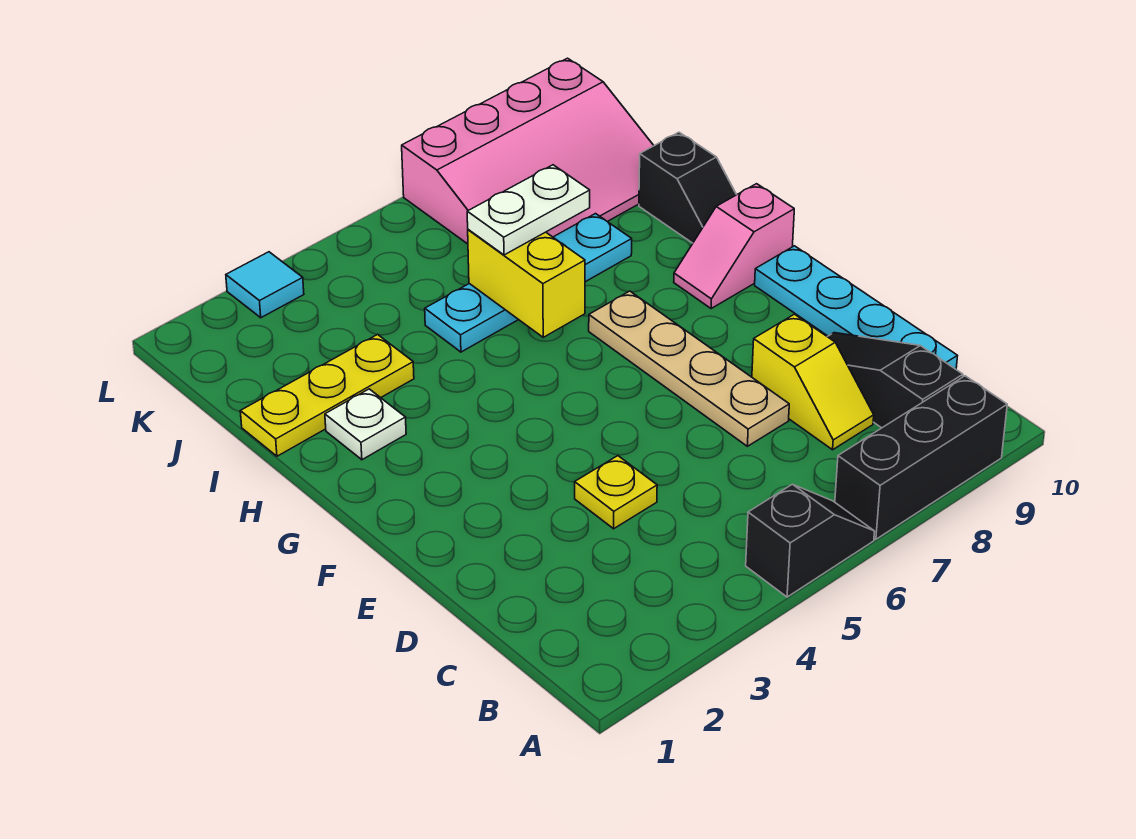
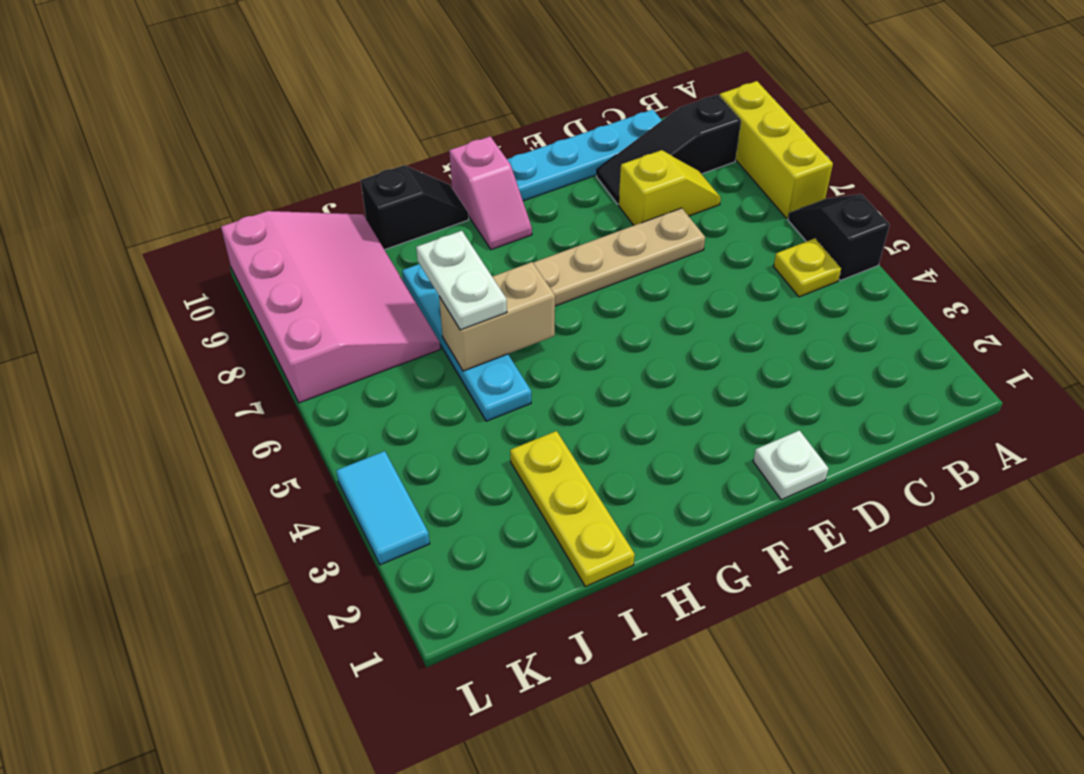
black 1x3 brick [835,376,1007,539] -> yellow 1x3 brick [720,81,833,218]
yellow 1x1 plate [575,456,657,529] -> yellow 1x1 plate moved to [774,239,841,297]
white 1x1 plate [325,389,406,460] -> white 1x1 plate moved to [753,430,829,500]
yellow 1x2 brick [468,230,585,337] -> tan 1x2 brick [439,262,555,371]
cyan 1x1 tile [226,252,304,318] -> cyan 1x2 tile [336,451,430,565]

